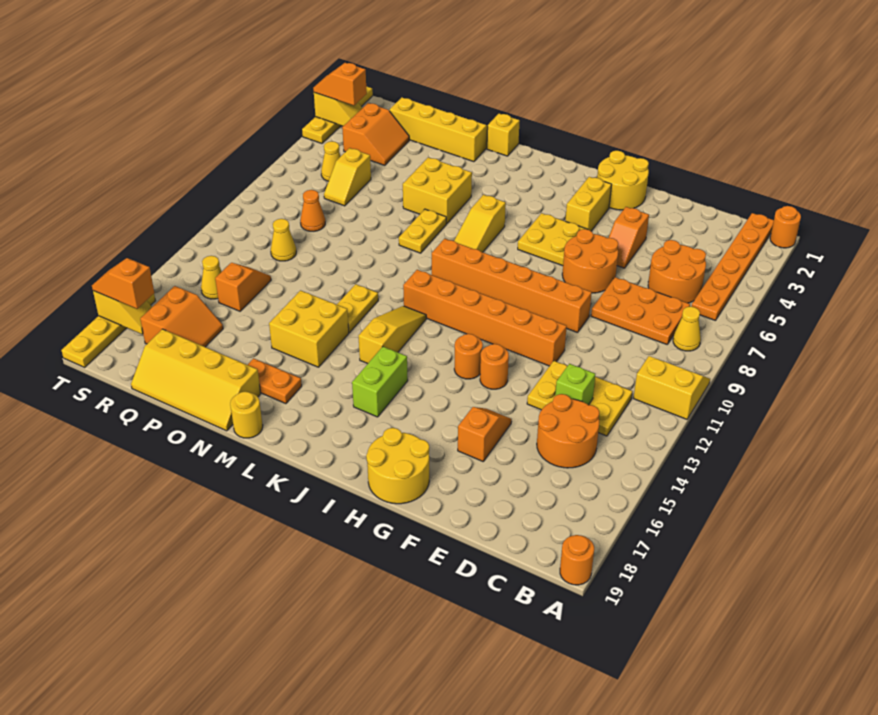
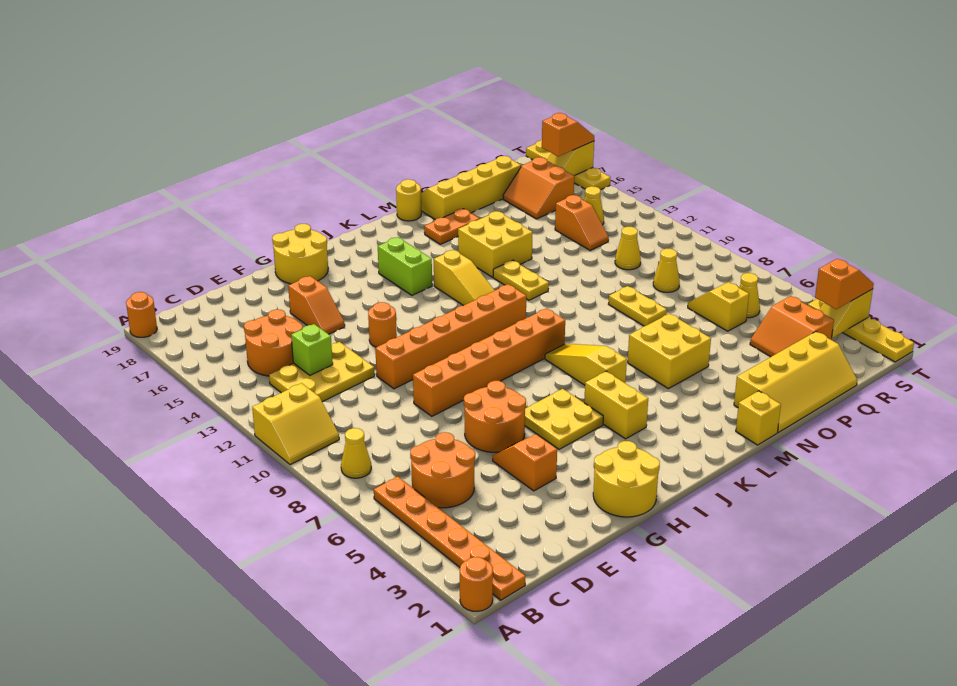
orange 2x3 plate [591,277,690,344] -> none
yellow 1x2 brick [565,177,612,231] -> yellow 1x2 brick moved to [584,371,648,439]
orange 1x1 round brick [454,334,483,379] -> none
yellow 1x2 plate [399,209,446,253] -> yellow 1x2 plate moved to [609,286,667,326]
orange 1x1 cone [300,190,325,231] -> yellow 1x1 cone [653,248,680,292]

